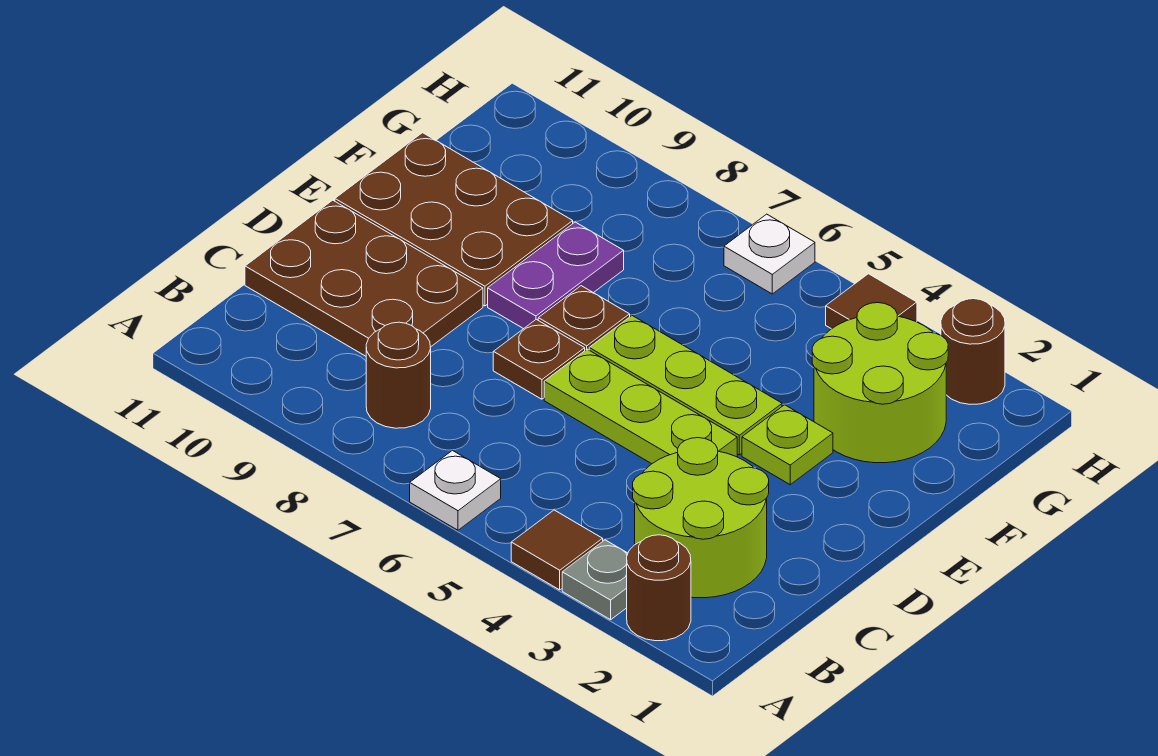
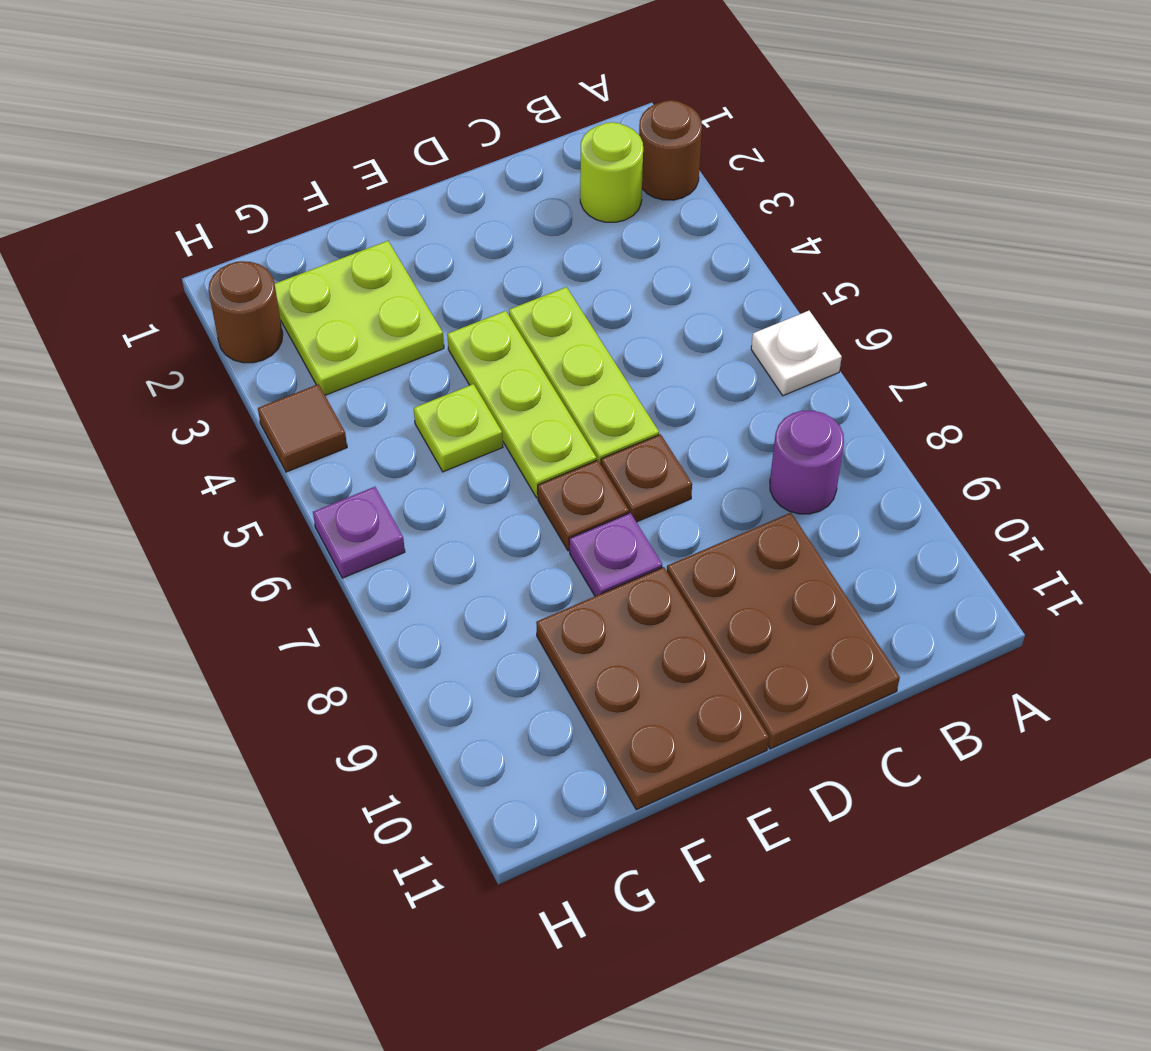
grey 1x1 plate [562,540,628,620] -> none
brown 1x1 tile [511,510,603,590] -> none
lime 2x2 round brick [633,438,769,598] -> lime 1x1 round brick [580,122,643,222]
brown 1x1 round brick [366,322,431,428] -> purple 1x1 round brick [770,411,844,514]
lime 1x1 plate [742,405,833,485] -> lime 1x1 plate moved to [414,384,503,472]
purple 1x2 plate [488,222,624,329] -> purple 1x1 plate [569,513,662,596]
lime 2x2 round brick [812,303,948,463] -> lime 2x2 plate [275,241,444,395]
white 1x1 plate [724,214,815,294] -> purple 1x1 plate [313,487,405,578]

